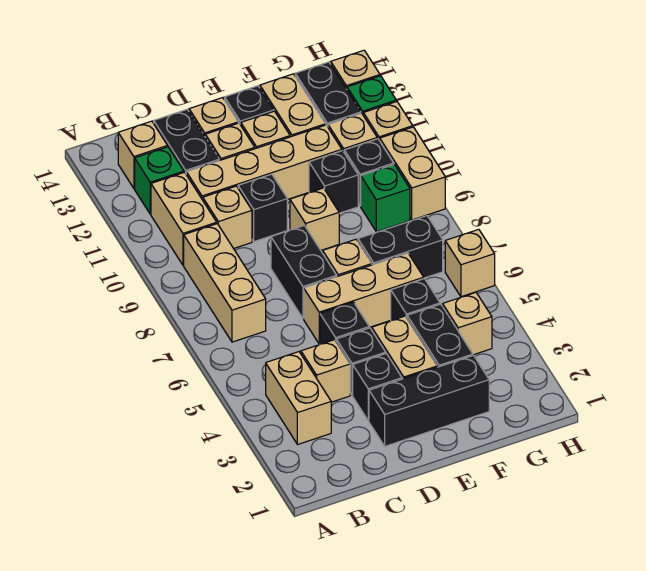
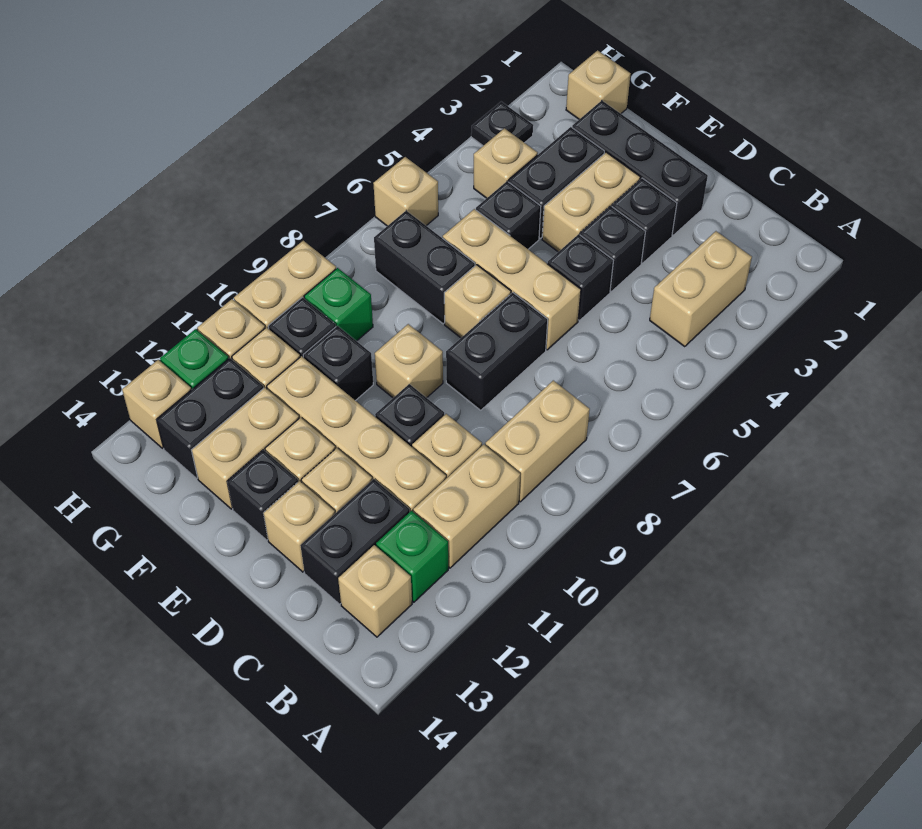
tan 1x3 brick [184,224,266,342] -> tan 1x2 brick [485,380,590,502]
tan 1x1 brick [301,340,350,402] -> tan 1x1 brick moved to [566,50,631,119]
none -> black 1x1 plate [471,102,533,146]

